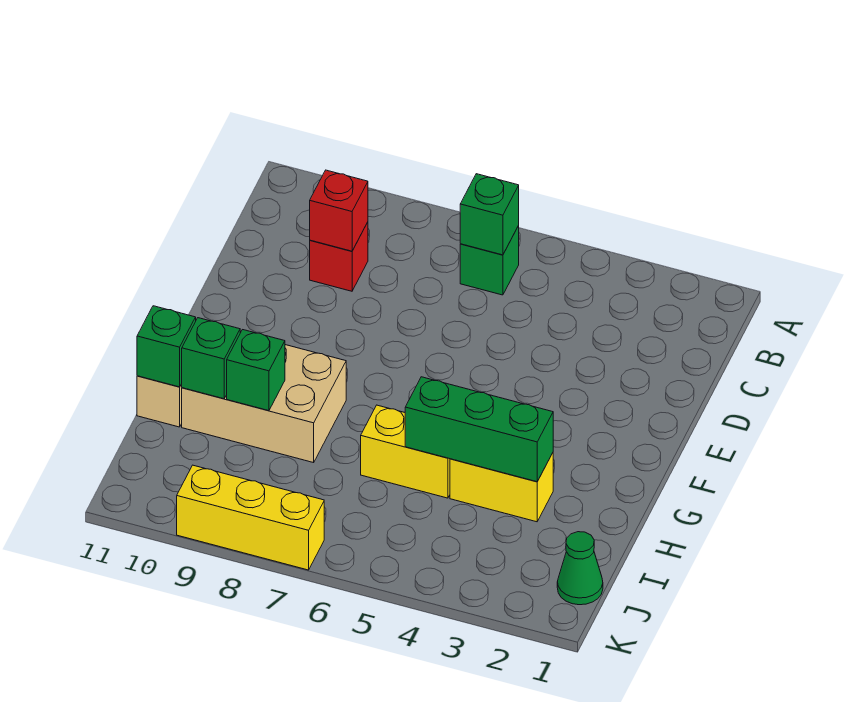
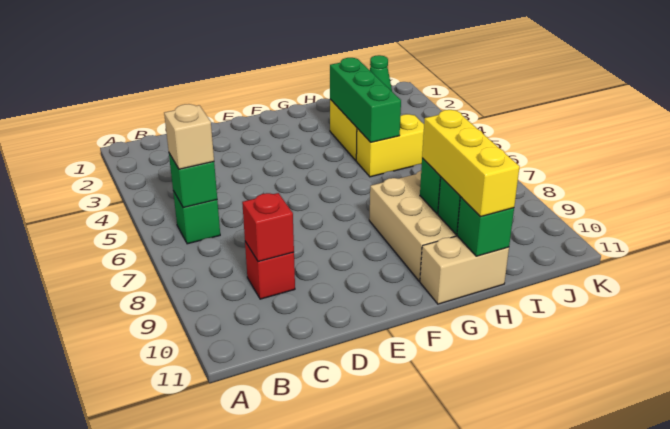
none -> tan 1x1 brick [164,104,214,169]
yellow 1x2 brick [361,405,450,498] -> yellow 1x2 brick turned to [356,114,424,177]
yellow 1x3 brick [177,465,324,570] -> yellow 1x3 brick moved to [422,110,520,216]

